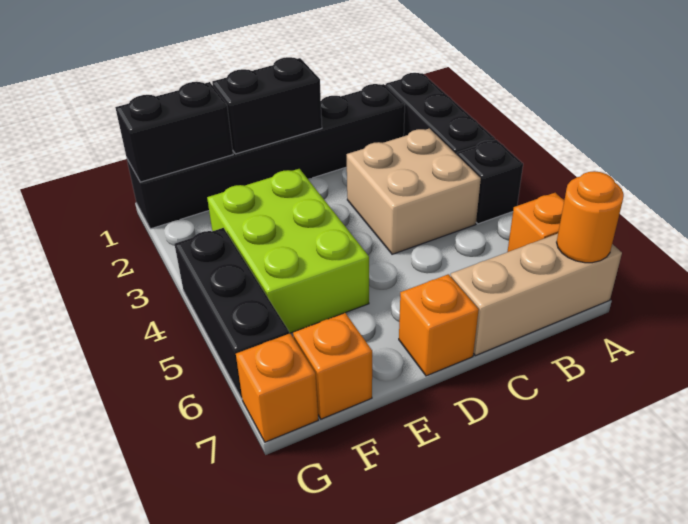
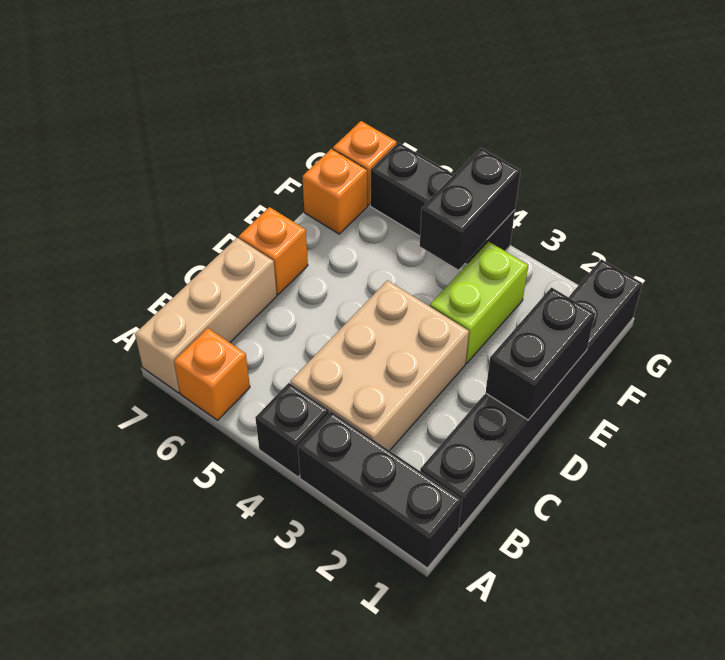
orange 1x1 round brick [557,171,624,263] -> none
tan 2x2 brick [347,128,481,254] -> tan 2x3 brick [290,280,469,451]
lime 2x3 brick [207,169,369,333] -> lime 1x2 brick [430,242,528,363]
black 1x2 brick [115,82,233,182] -> black 1x2 brick moved to [420,148,521,270]

